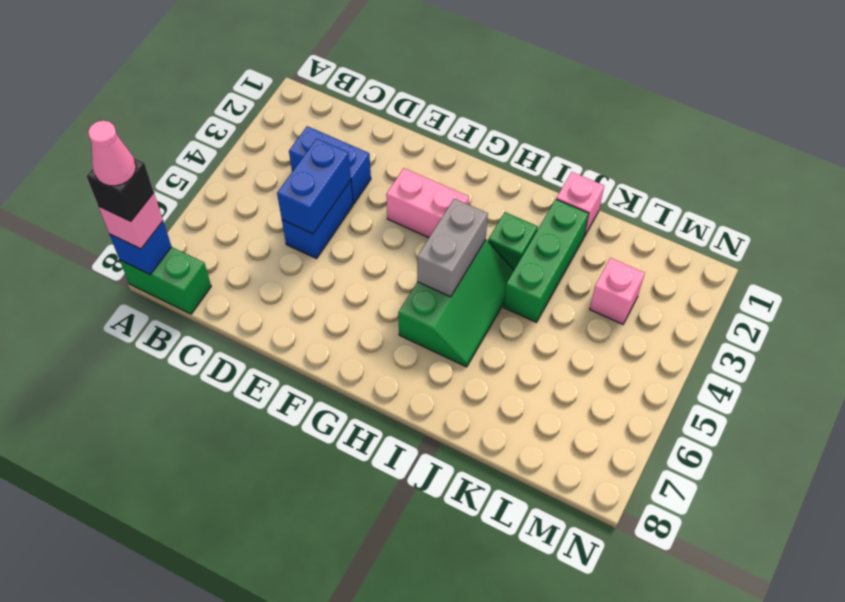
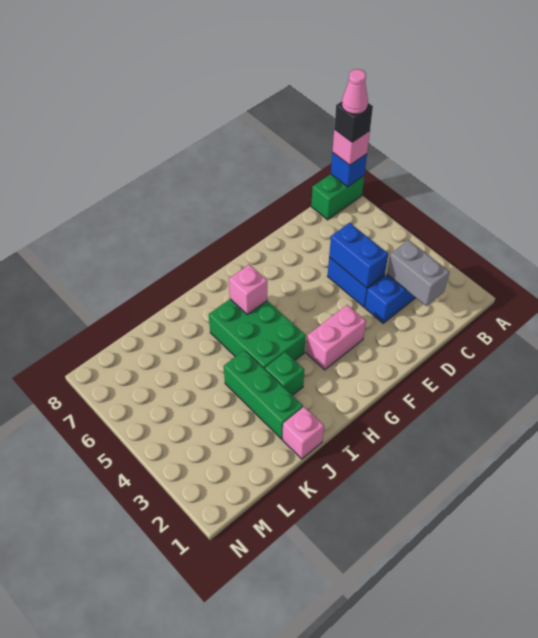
green 2x3 slope [398,240,514,367] -> green 2x3 brick [209,299,306,369]
grey 1x2 brick [417,199,488,297] -> grey 1x2 brick moved to [387,240,449,306]
pink 1x1 brick [590,258,645,324] -> pink 1x1 brick moved to [229,264,267,315]

